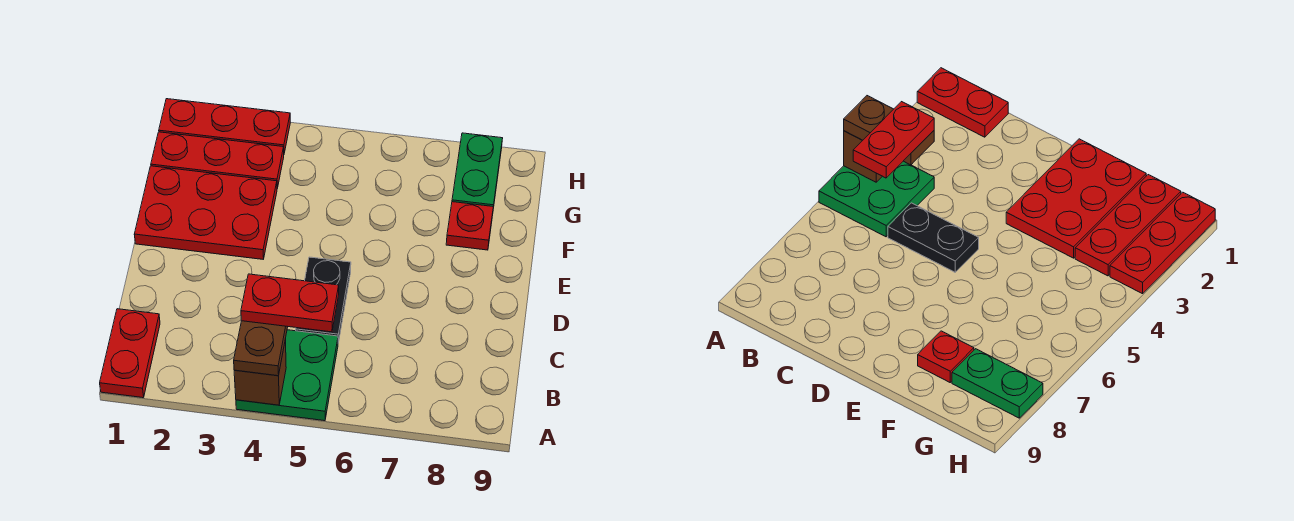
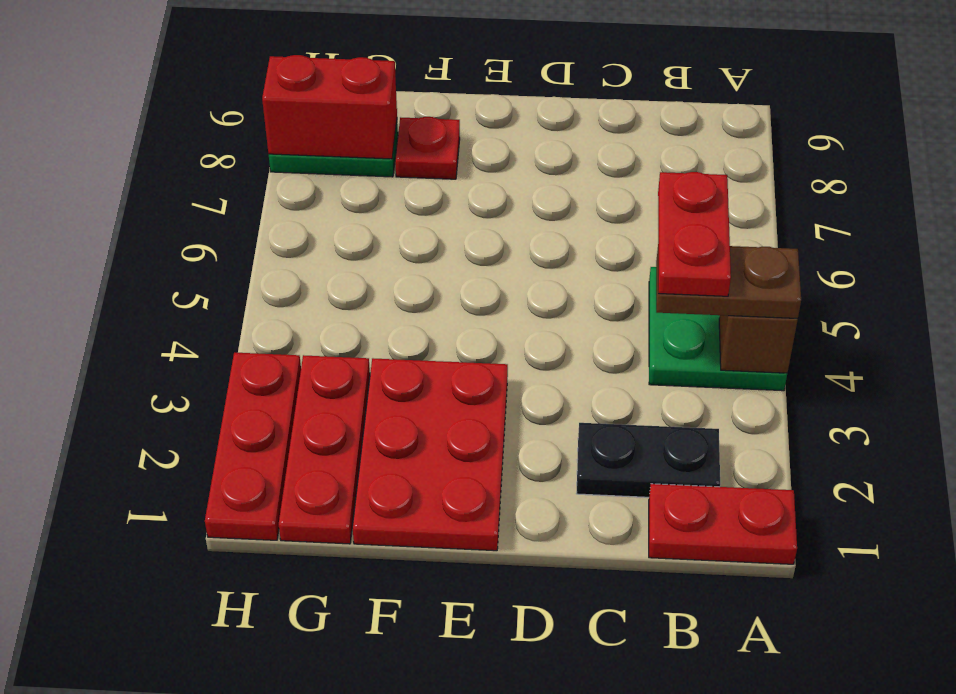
black 1x2 plate [296,257,351,343] -> black 1x2 plate moved to [576,423,720,497]
none -> red 1x2 brick [262,55,397,159]

